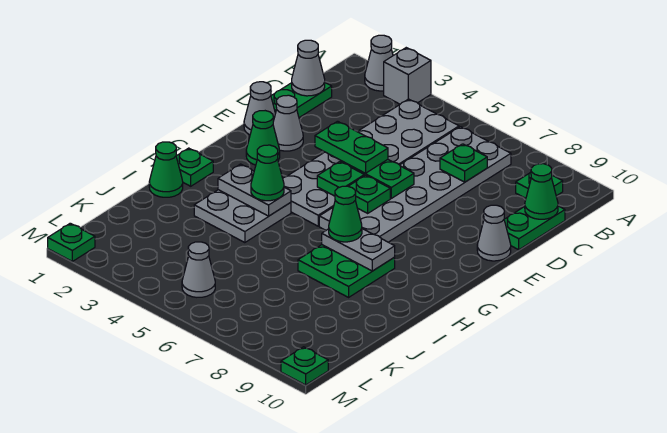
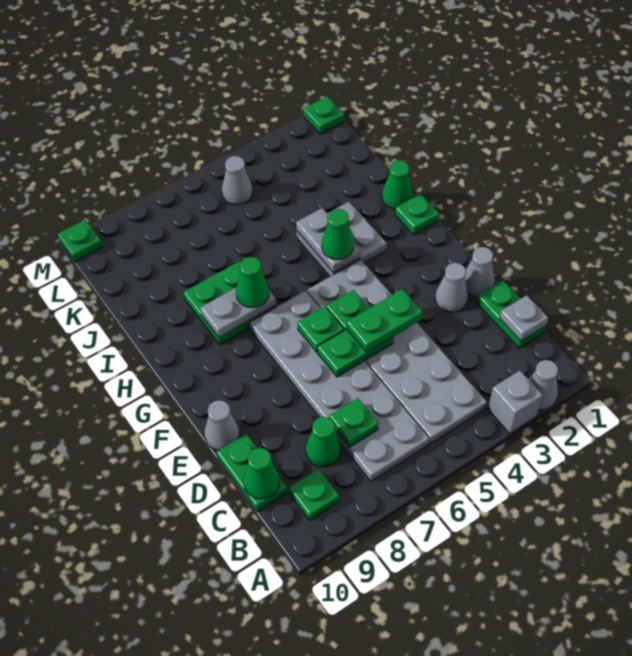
grey 1x1 cone [292,40,325,96] -> grey 1x1 plate [500,295,548,341]
green 1x1 cone [246,111,280,165] -> green 1x1 cone moved to [306,417,341,467]
grey 1x2 plate [218,164,291,216] -> grey 1x2 plate turned to [296,208,360,273]

